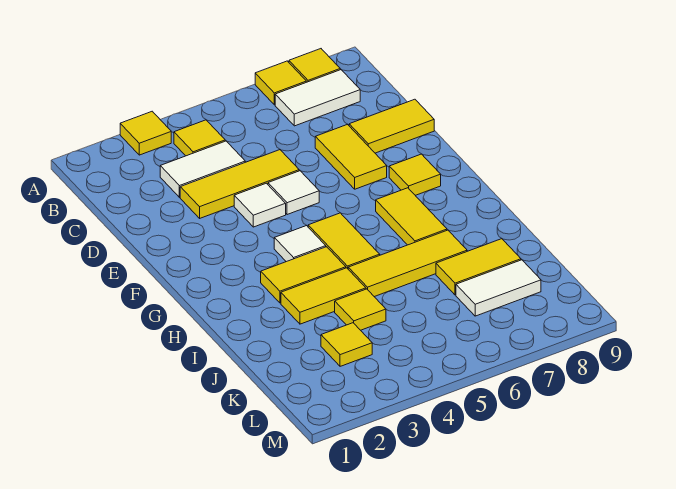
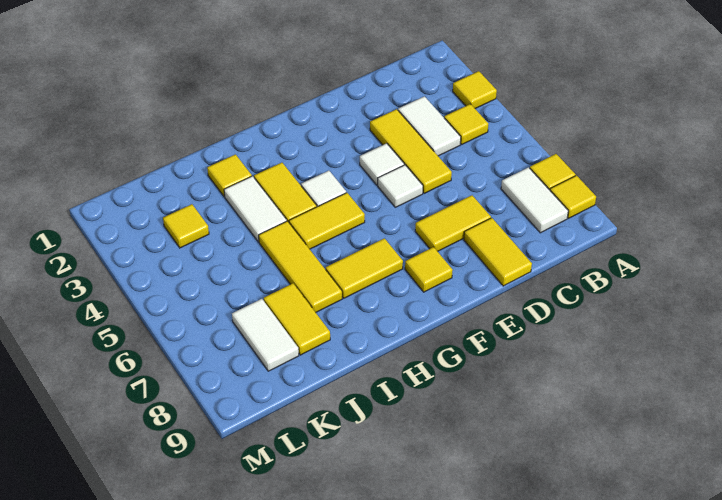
yellow 1x2 tile [281,268,366,324] -> white 1x2 tile [224,176,287,242]
yellow 1x1 tile [335,289,386,330] -> yellow 1x1 tile moved to [207,154,252,197]

